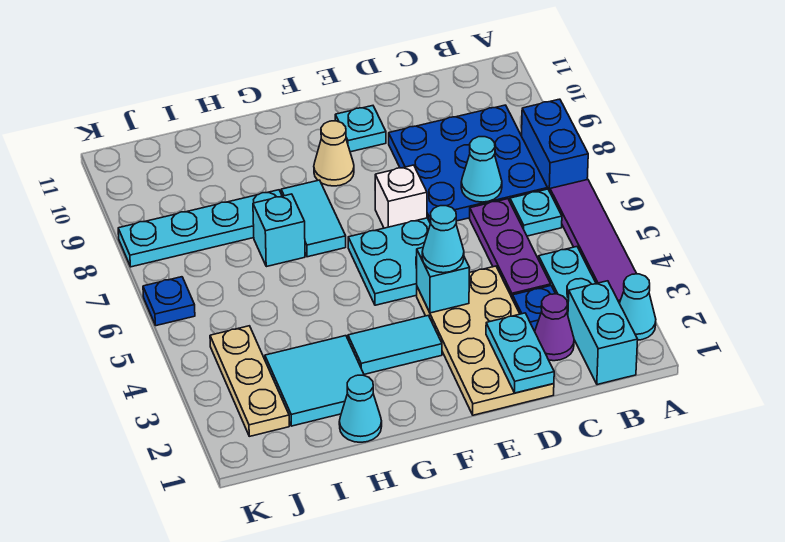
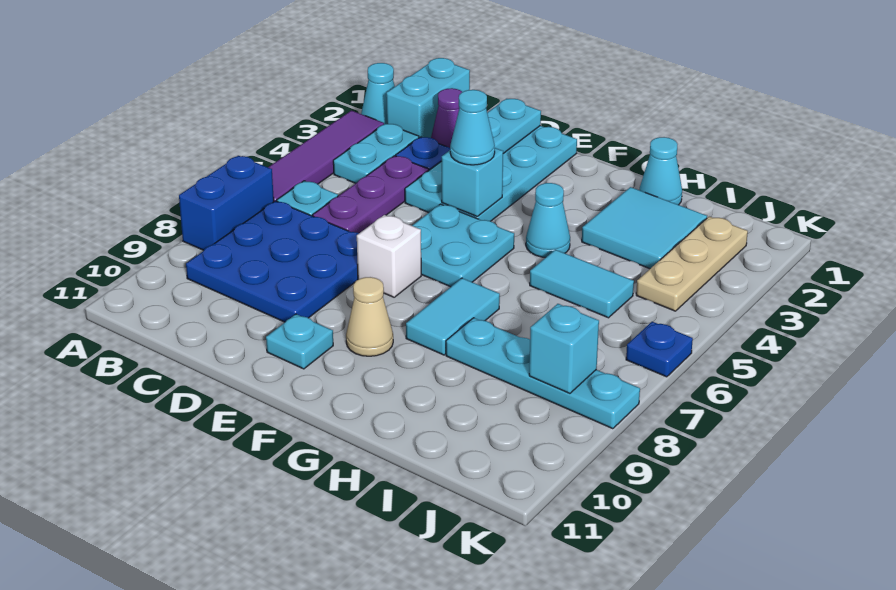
cyan 1x1 cone [461,137,502,202] -> cyan 1x1 cone moved to [526,183,570,257]
tan 2x4 plate [417,266,554,415] -> cyan 2x4 plate [405,126,577,221]
cyan 1x2 tile [348,315,442,374] -> cyan 1x2 tile moved to [530,250,634,318]
cyan 1x1 brick [253,194,305,267] -> cyan 1x1 brick moved to [529,304,599,393]

